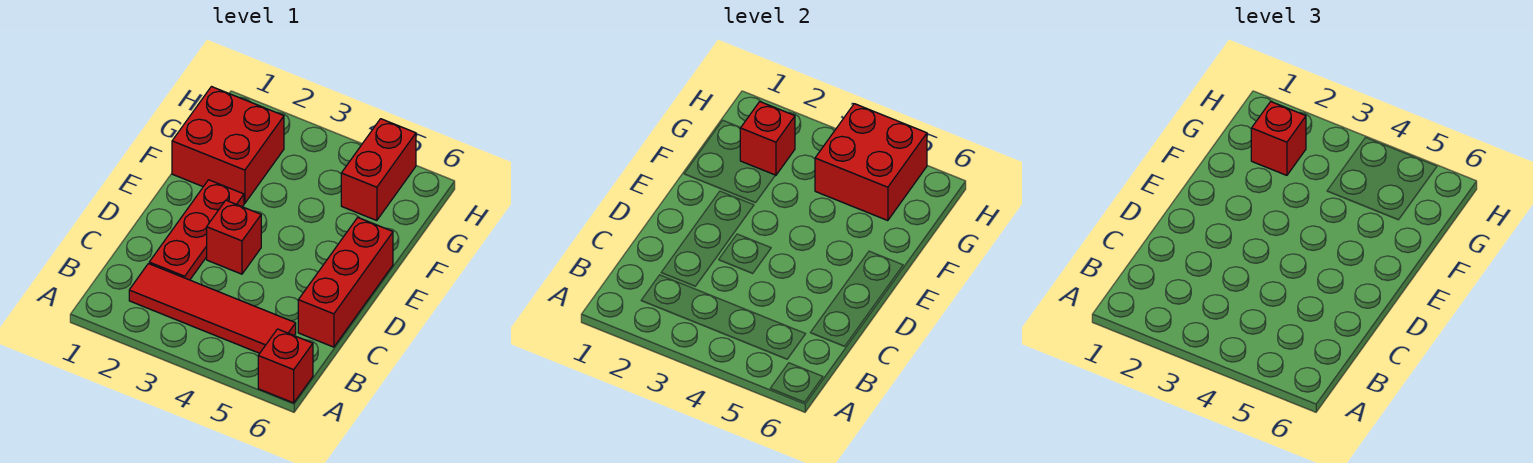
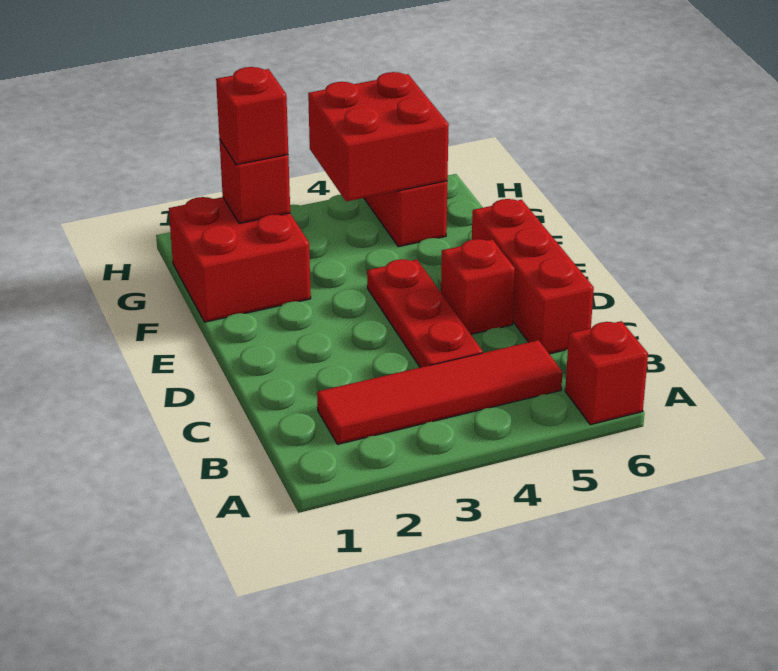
red 1x3 plate [149,180,244,280] -> red 1x3 plate moved to [367,259,483,367]
red 1x1 brick [207,200,261,274] -> red 1x1 brick moved to [441,239,515,334]

